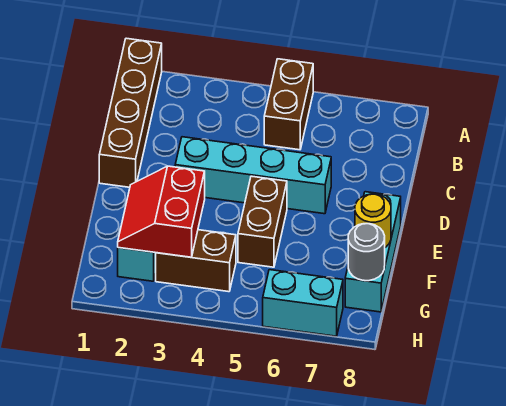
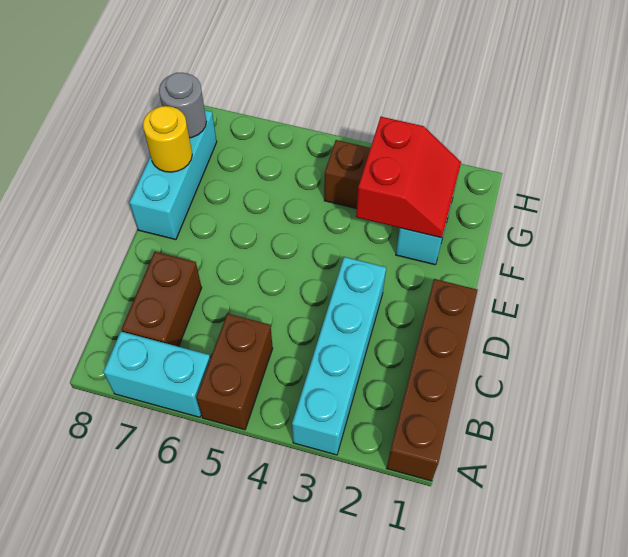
cyan 1x4 brick [175,137,331,214] -> cyan 1x4 brick turned to [292,257,386,455]
brown 1x2 brick [238,176,287,267] -> brown 1x2 brick moved to [122,252,202,347]
cyan 1x2 brick [263,270,343,336] -> cyan 1x2 brick moved to [103,332,210,417]

